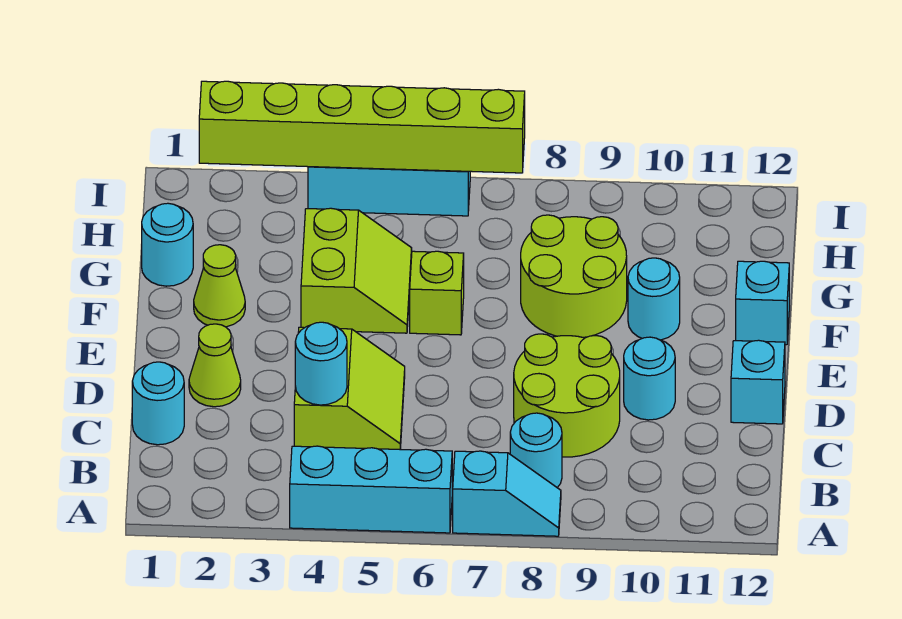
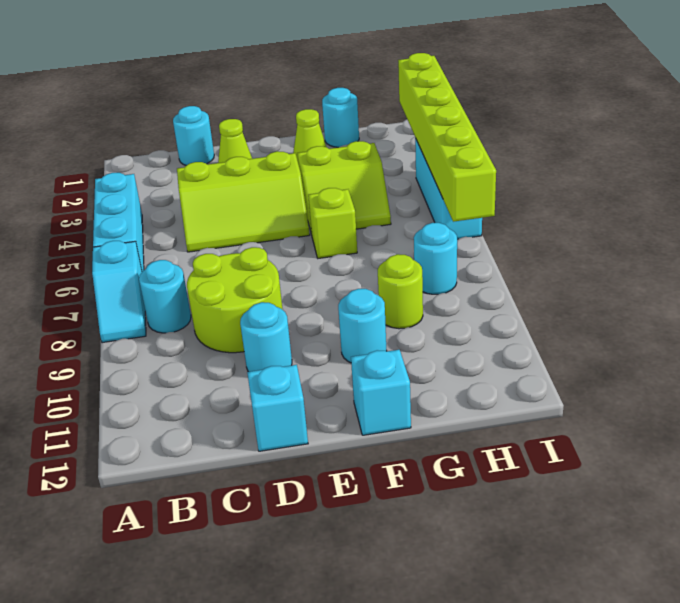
lime 2x2 slope [294,327,405,449] -> lime 2x3 slope [177,151,310,252]
cyan 1x1 round brick [295,322,347,405] -> cyan 1x1 round brick moved to [414,223,457,294]
lime 2x2 round brick [521,215,627,337] -> lime 1x1 round brick [378,254,423,329]

